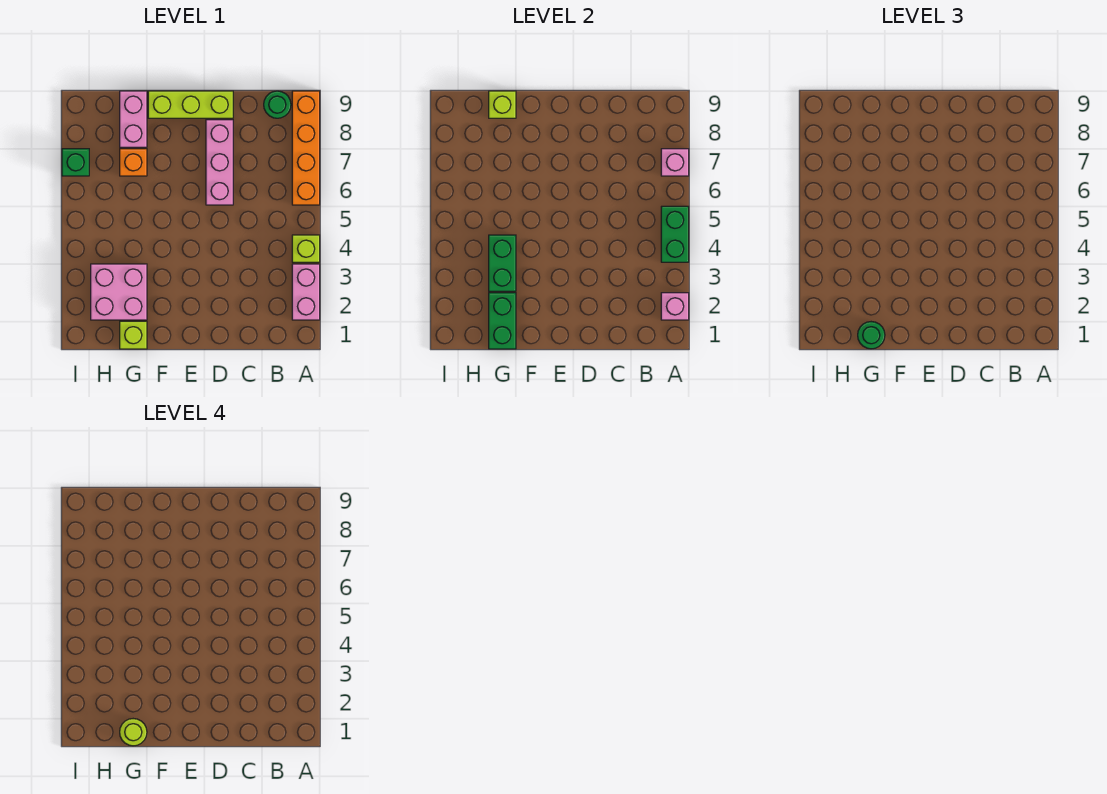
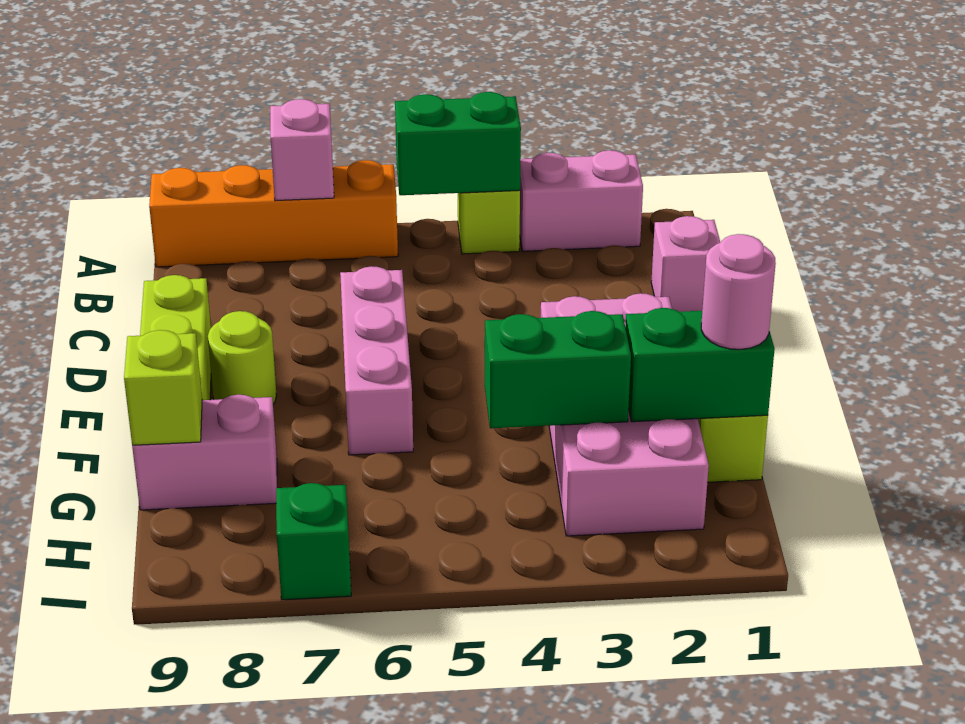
pink 1x1 brick [661,293,689,320] -> pink 1x1 brick moved to [651,216,721,312]
green 1x1 round brick [264,91,291,118] -> none
pink 1x3 brick [206,120,233,205] -> pink 1x3 brick turned to [340,266,413,455]
green 1x1 round brick [858,322,885,349] -> pink 1x1 round brick [701,234,776,349]
lime 1x1 round brick [120,719,147,746] -> lime 1x1 round brick moved to [208,311,277,404]
pink 2x2 brick [91,264,147,320] -> pink 2x4 brick [541,293,709,536]
orange 1x1 brick [120,149,147,176] -> none

